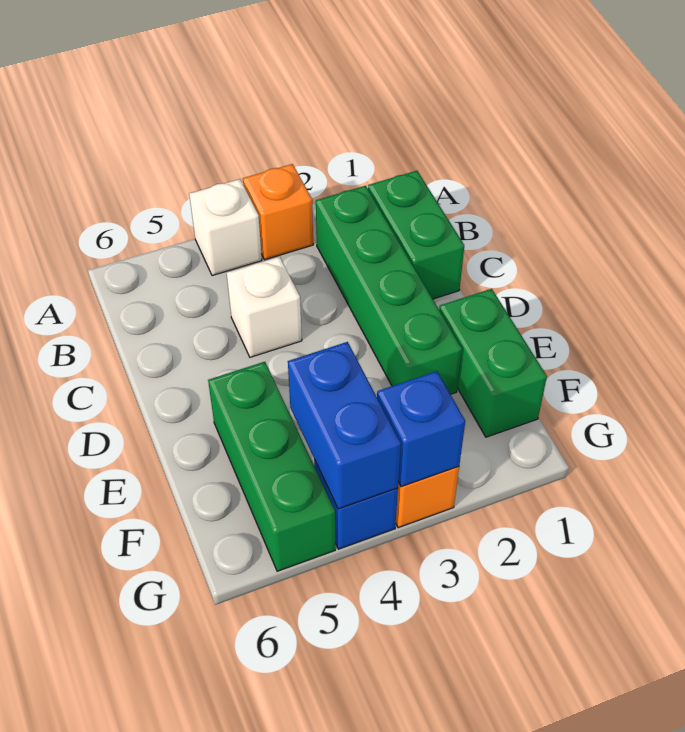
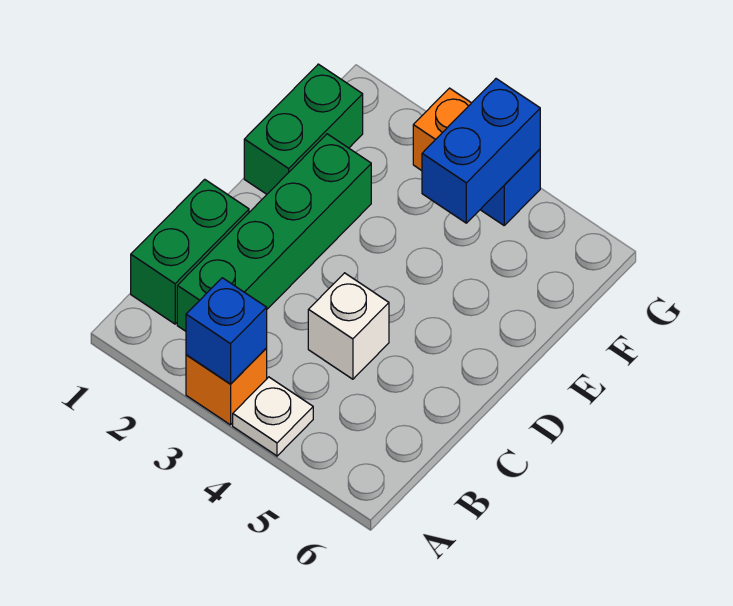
white 1x1 brick [189,179,262,276] -> white 1x1 plate [233,377,313,456]
green 1x3 brick [208,362,335,571] -> none
blue 1x1 brick [377,371,465,487] -> blue 1x1 brick moved to [186,278,267,384]

